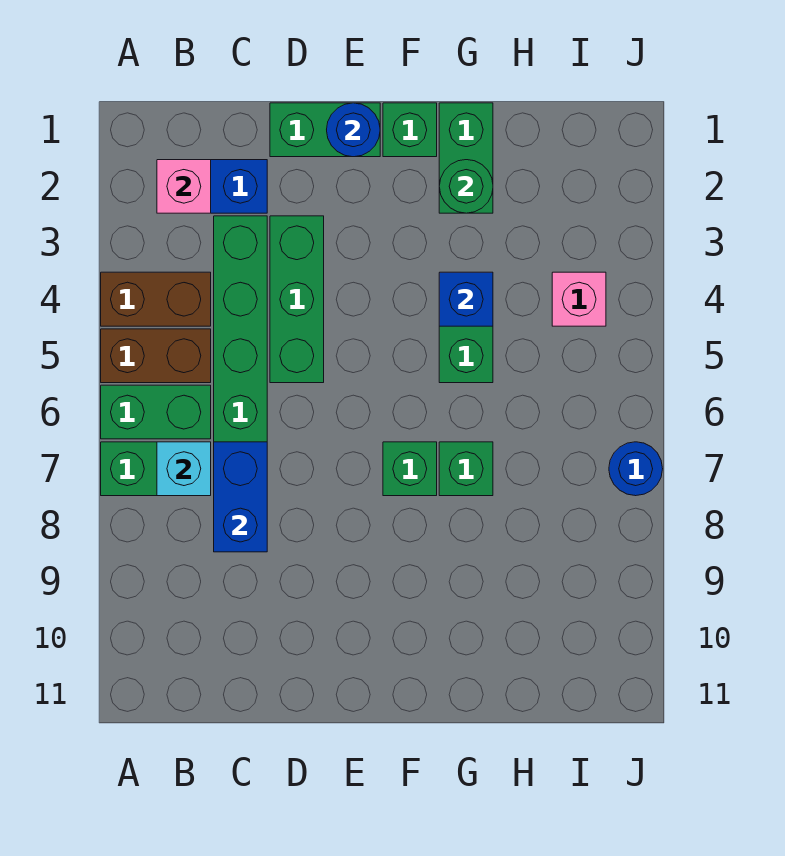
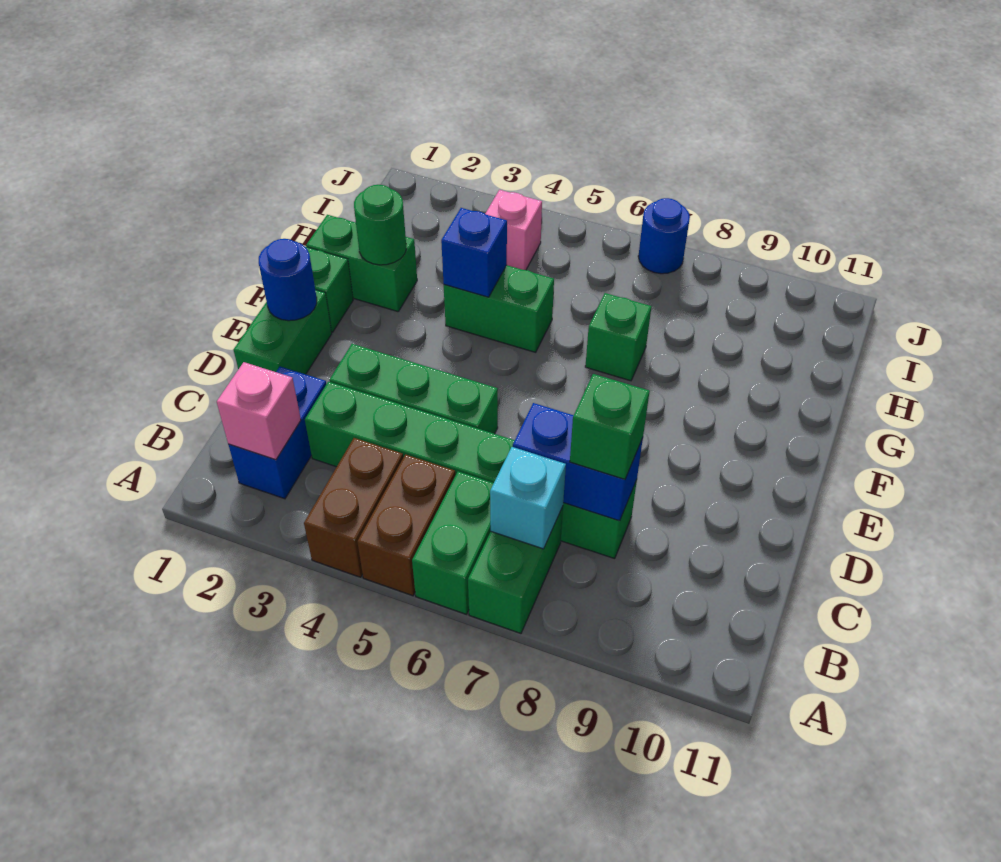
green 1x1 brick [383,442,437,496] -> green 1x1 brick moved to [570,374,650,479]

